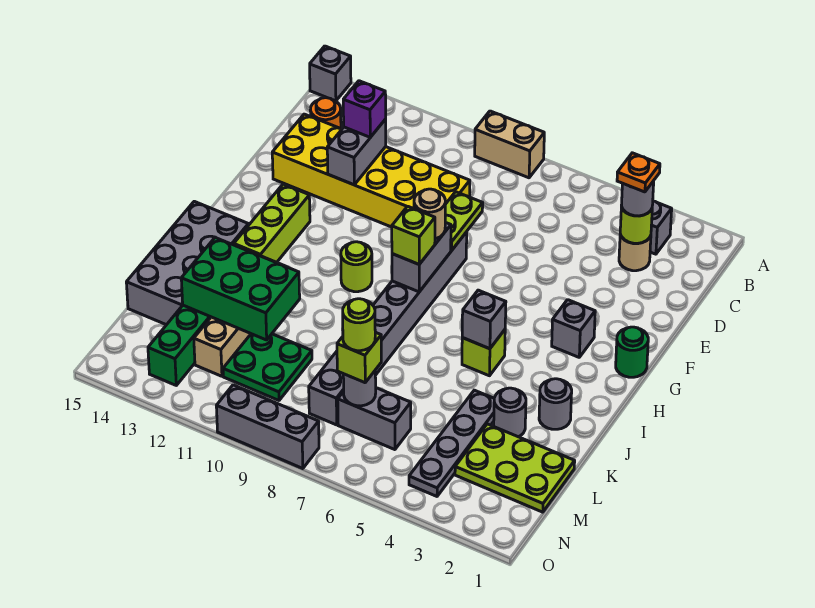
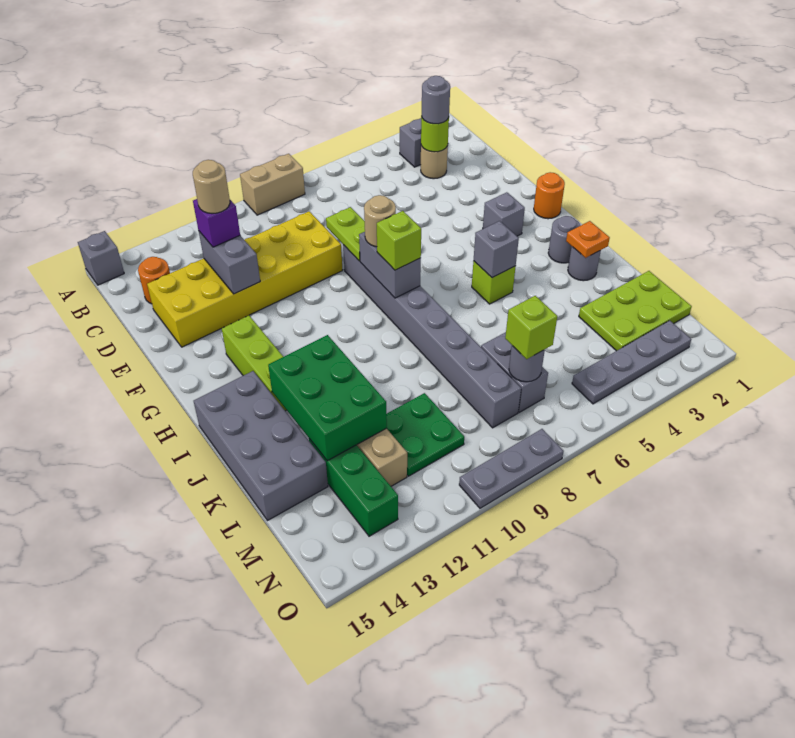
orange 1x1 plate [617,153,660,192] -> orange 1x1 plate moved to [566,221,610,258]
none -> tan 1x1 round brick [193,160,230,214]
green 1x1 round brick [616,327,648,377] -> orange 1x1 round brick [534,172,565,219]
lime 1x1 round brick [341,242,372,292] -> none
grey 1x1 round brick [494,388,526,437] -> grey 1x1 round brick moved to [548,216,581,263]
grey 1x4 plate [409,390,494,496] -> grey 1x4 plate turned to [572,321,691,404]
green 2x3 brick [181,237,300,340] -> green 2x3 brick turned to [268,335,387,461]
grey 1x2 brick [338,388,411,450] -> grey 1x2 brick turned to [481,332,548,412]
lime 1x1 round brick [342,299,375,351] -> none
grey 1x3 brick [216,385,319,469] -> grey 1x3 plate [459,429,564,508]

